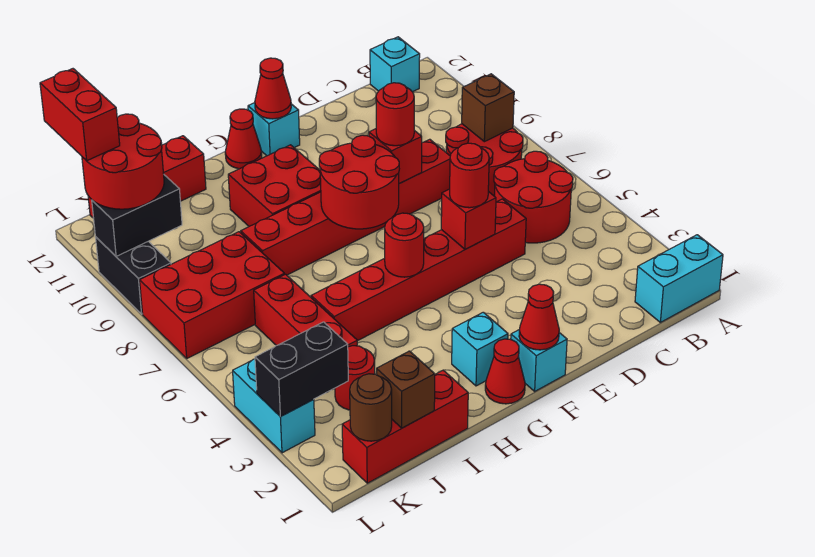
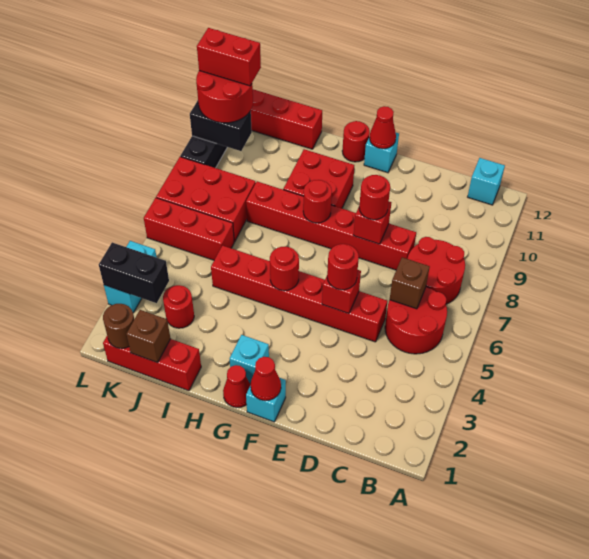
cyan 1x2 brick [635,235,723,322] -> none
brown 1x1 brick [462,74,514,142] -> brown 1x1 brick moved to [390,257,430,309]
red 2x2 round brick [319,135,399,229] -> red 1x1 round brick [303,180,332,223]
red 1x1 cone [225,109,262,169] -> red 1x1 round brick [342,121,370,162]
red 1x3 brick [254,274,357,347] -> red 1x3 brick turned to [144,198,234,260]
red 1x2 brick [40,69,120,161] -> red 1x2 brick turned to [197,28,261,86]

